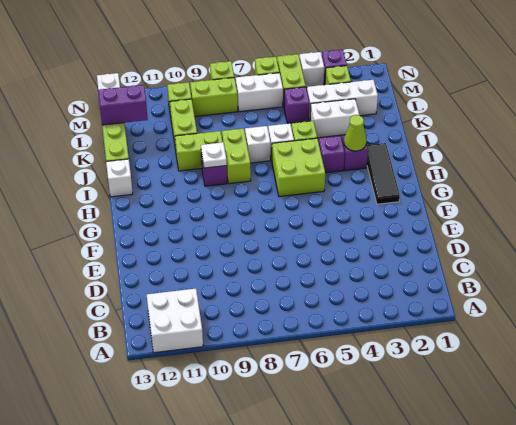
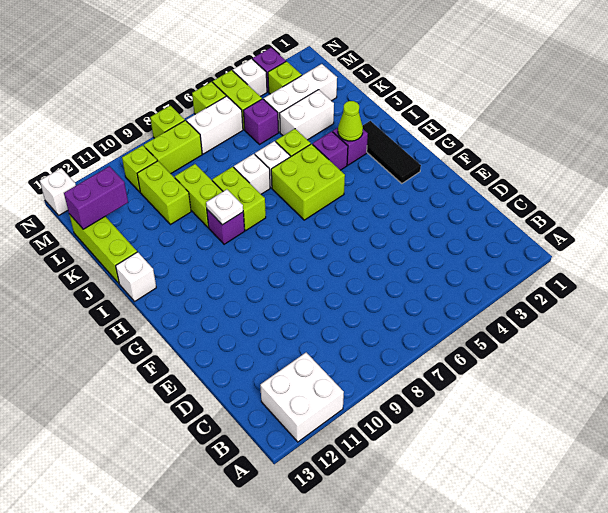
lime 1x2 brick [175,131,222,171] -> lime 1x2 brick turned to [175,164,223,227]

